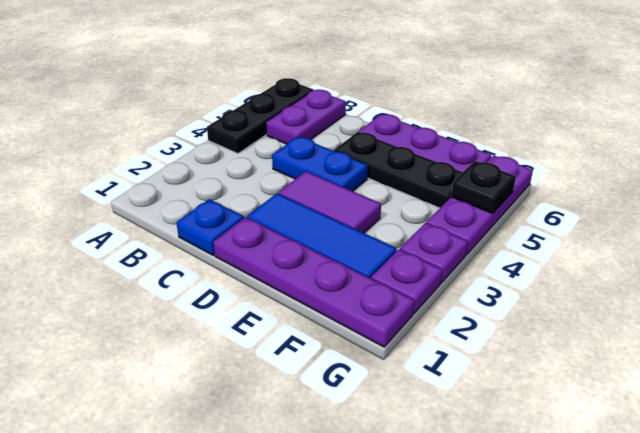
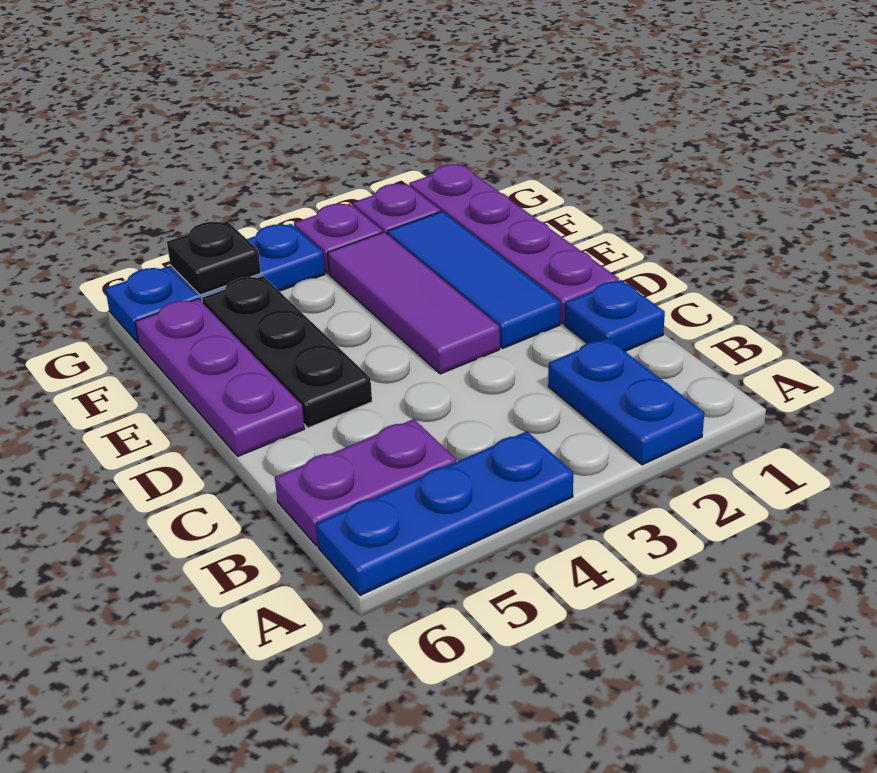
black 1x3 plate [207,78,313,153] -> blue 1x3 plate [316,431,573,595]
blue 1x2 plate [272,137,368,191] -> blue 1x2 plate moved to [548,338,704,465]
purple 1x2 tile [278,171,381,233] -> purple 1x3 tile [328,232,500,374]
purple 1x3 plate [427,155,533,255] -> blue 1x3 plate [105,224,325,343]

